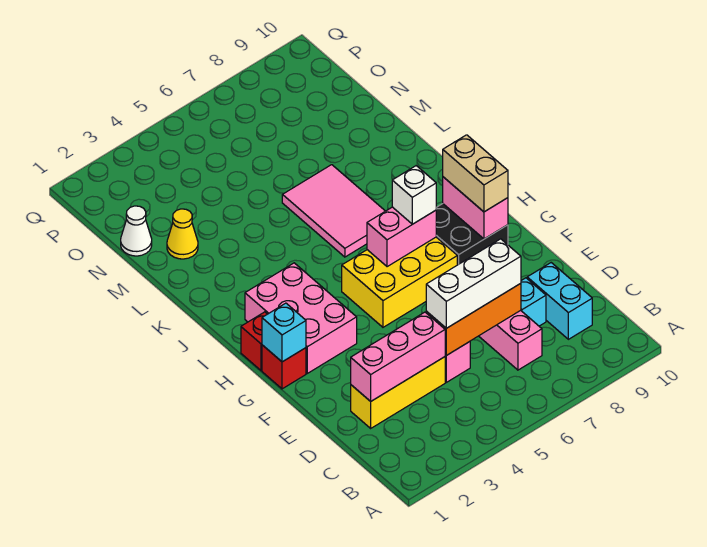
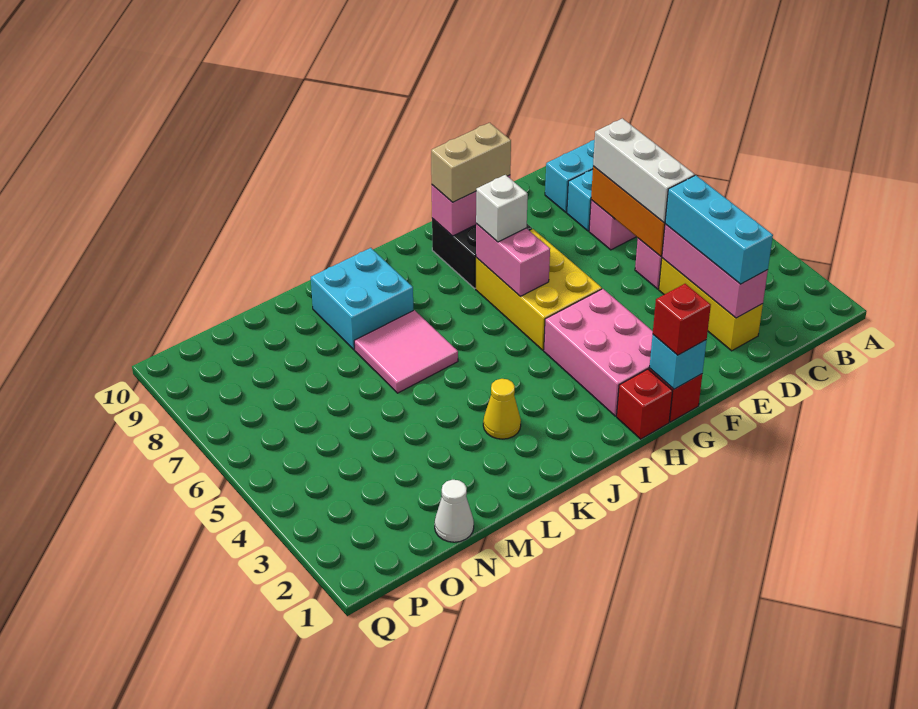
none -> cyan 1x3 brick [665,175,773,284]
none -> red 1x1 brick [653,284,711,355]
pink 2x3 brick [245,263,357,373] -> pink 2x3 brick turned to [544,289,653,416]
pink 2x3 tile [282,165,385,257] -> pink 2x2 tile [354,310,458,393]
none -> cyan 2x2 brick [311,248,413,350]
yellow 1x1 cone [167,209,198,259] -> yellow 1x1 cone moved to [483,379,521,439]

